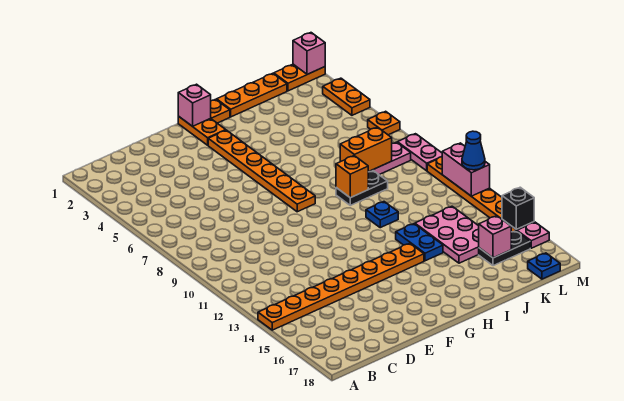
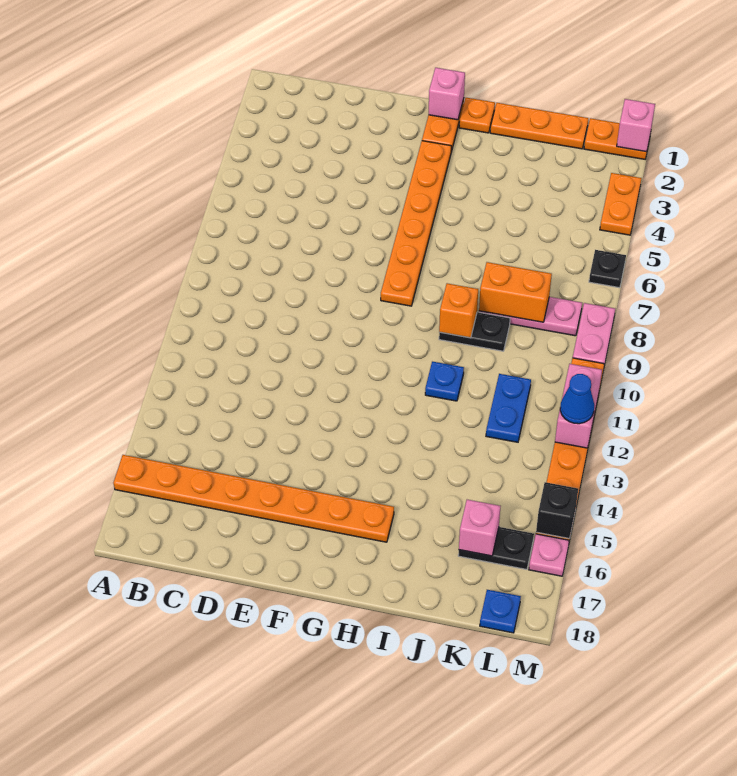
orange 1x8 plate [258,243,424,330] -> orange 1x8 plate moved to [113,455,394,542]
blue 1x2 plate [396,224,443,261] -> blue 1x2 plate moved to [486,374,531,442]
pink 2x3 plate [415,206,479,263] -> none
orange 1x1 plate [368,111,400,135] -> black 1x1 plate [589,250,626,288]

